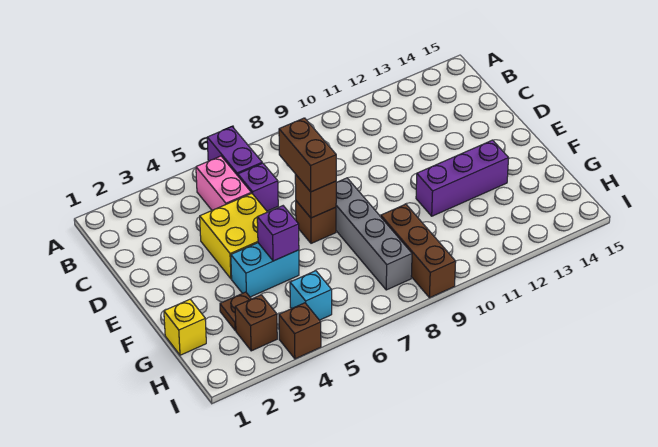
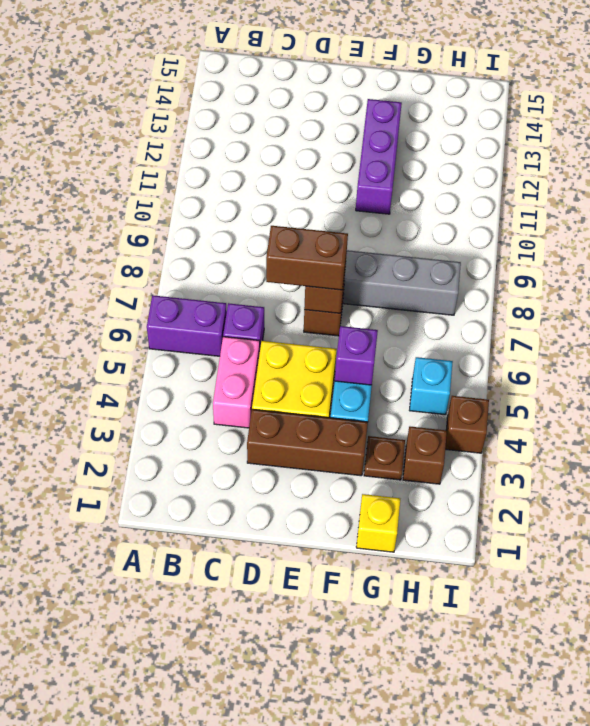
pink 1x2 brick [196,156,251,210] -> pink 1x2 brick turned to [213,337,260,428]
brown 1x3 brick [381,204,456,298] -> brown 1x3 brick moved to [247,409,368,476]

